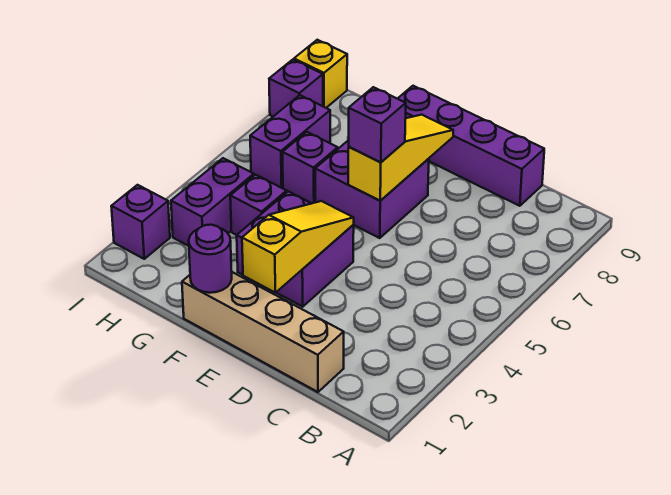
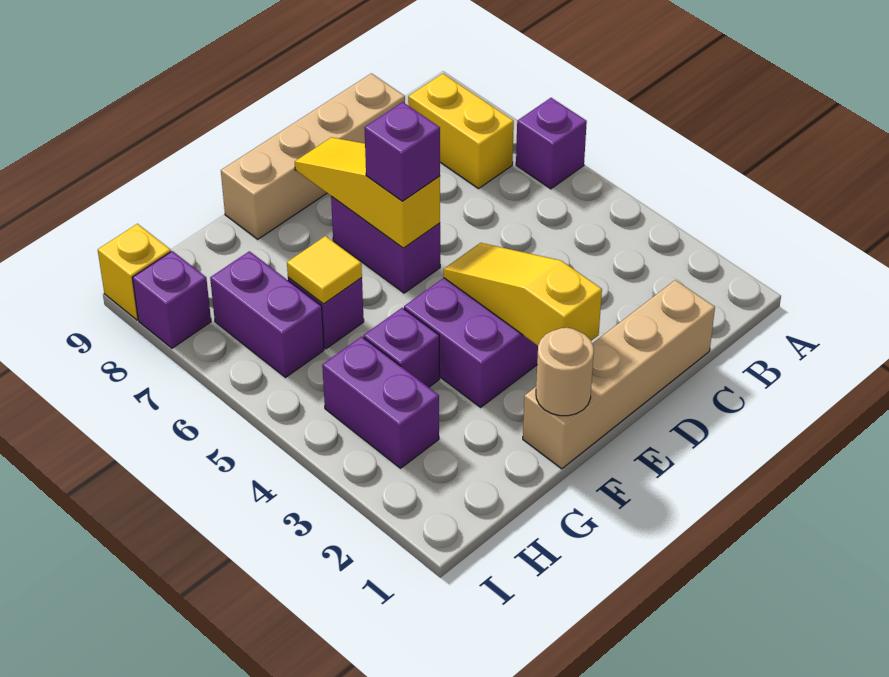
none -> yellow 1x2 brick [408,74,514,189]
purple 1x4 brick [398,86,544,206] -> tan 1x4 brick [221,73,405,239]
purple 2x2 brick [315,140,429,238] -> purple 1x2 brick [331,196,440,293]
purple 1x1 round brick [189,225,232,293] -> tan 1x1 round brick [536,328,594,416]
none -> yellow 1x1 tile [287,236,362,304]
purple 1x1 brick [111,185,170,259] -> purple 1x1 brick moved to [516,98,587,189]

